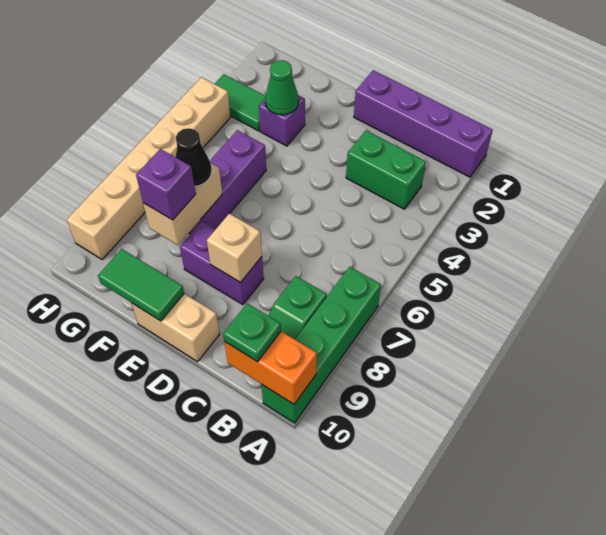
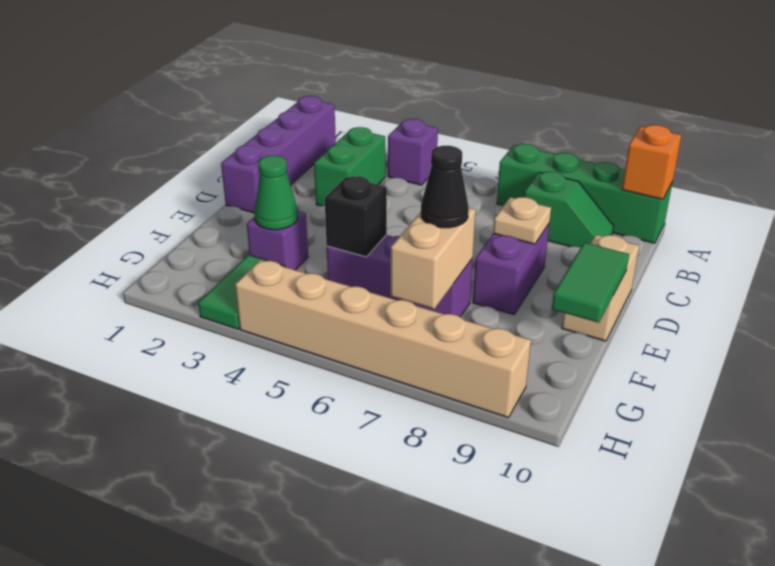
orange 1x2 brick [224,331,317,404] -> orange 1x1 brick [622,125,681,199]
green 1x1 plate [223,303,281,362] -> none
tan 1x1 brick [207,214,262,282] -> tan 1x1 plate [493,197,551,244]
none -> black 1x1 brick [325,176,387,257]
tan 1x2 brick [143,164,222,245] -> tan 1x2 brick turned to [391,208,475,309]
purple 1x1 brick [136,149,196,220] -> purple 1x1 brick moved to [388,119,438,185]

